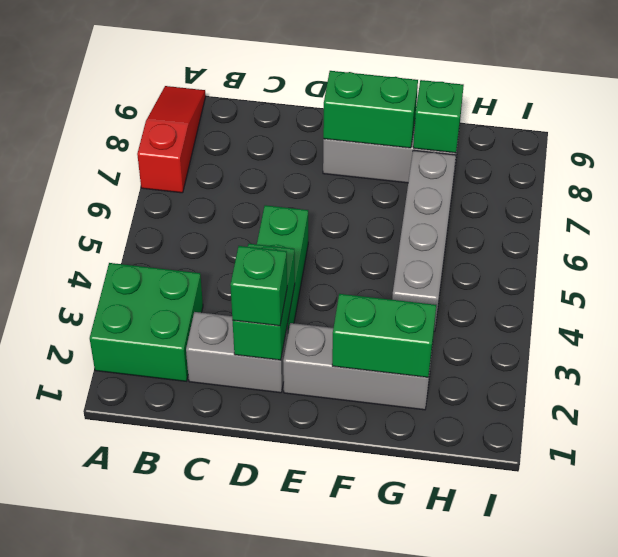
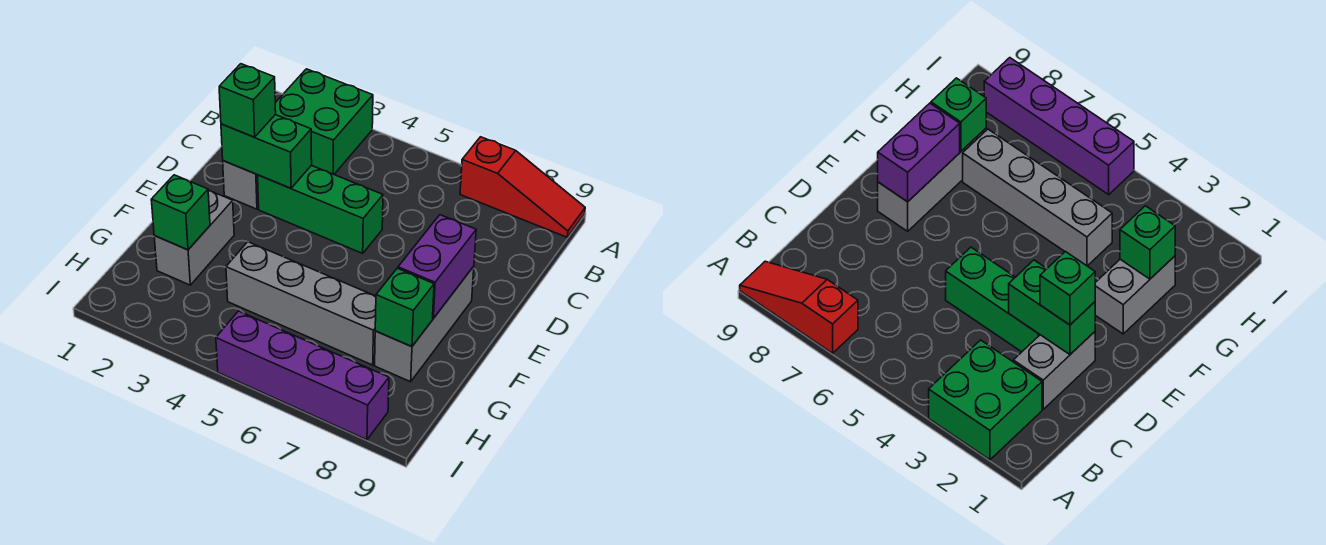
grey 1x3 brick [283,323,433,410] -> grey 1x2 brick [154,190,234,285]
green 1x2 brick [323,71,418,148] -> purple 1x2 brick [398,215,476,318]
green 1x2 brick [332,294,436,377] -> green 1x1 brick [151,175,210,250]
none -> purple 1x4 brick [216,311,389,440]

